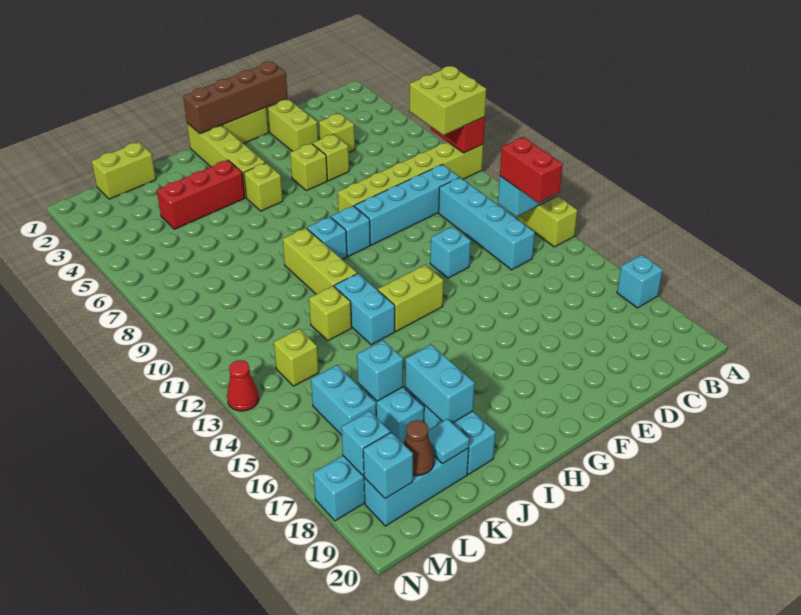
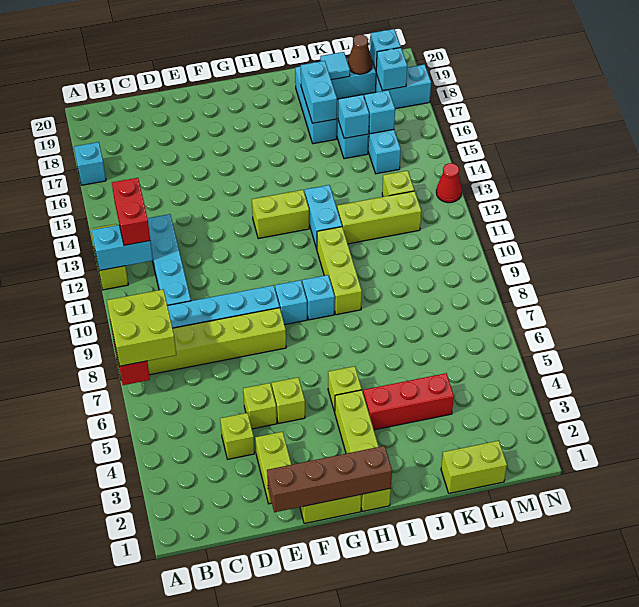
cyan 1x1 brick [430,226,471,278] -> cyan 1x1 brick moved to [364,90,395,134]
lime 1x1 brick [309,286,352,341] -> lime 1x3 brick [337,191,421,244]

